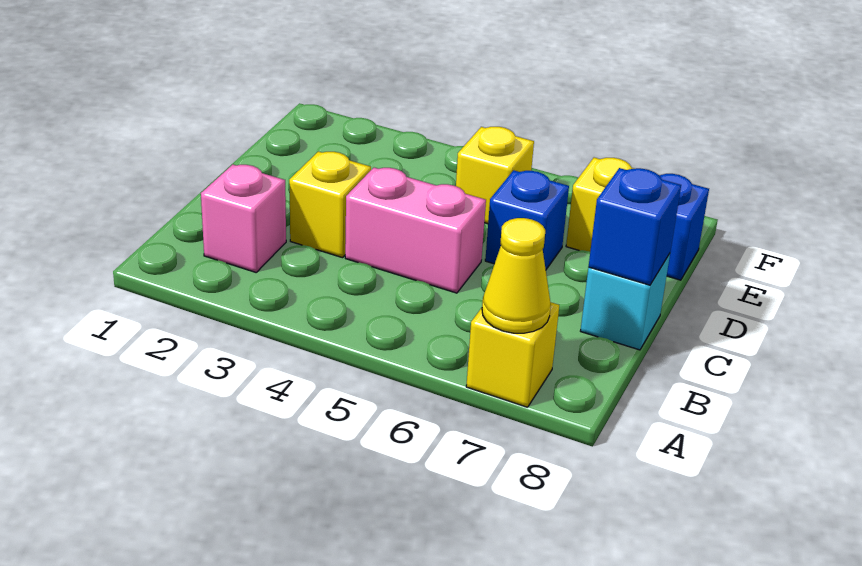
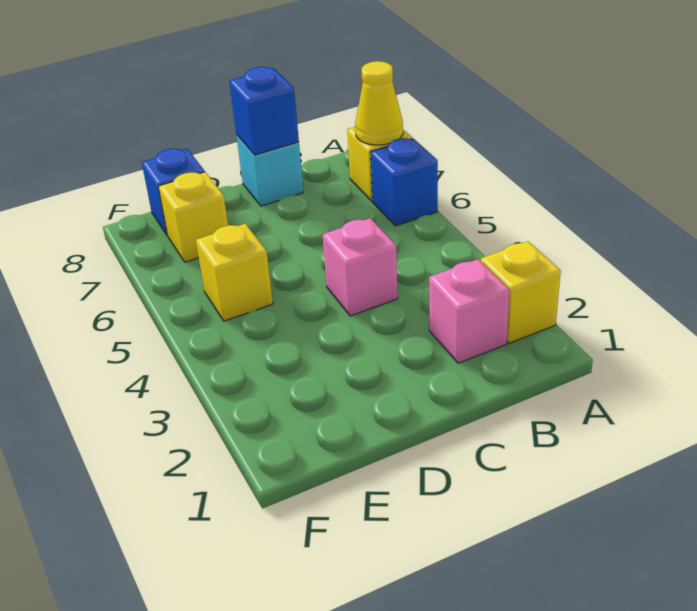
yellow 1x1 brick [289,151,371,258] -> yellow 1x1 brick moved to [481,241,561,343]
pink 1x2 brick [345,168,486,293] -> pink 1x1 brick [323,218,398,316]
blue 1x1 brick [485,170,569,269] -> blue 1x1 brick moved to [370,138,438,226]

